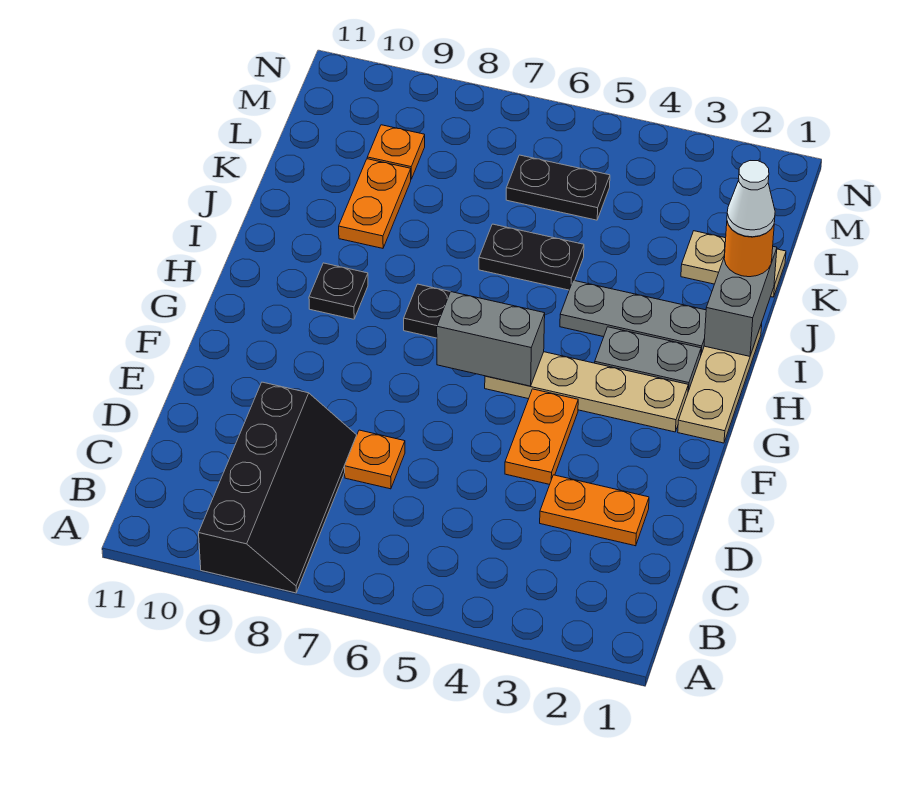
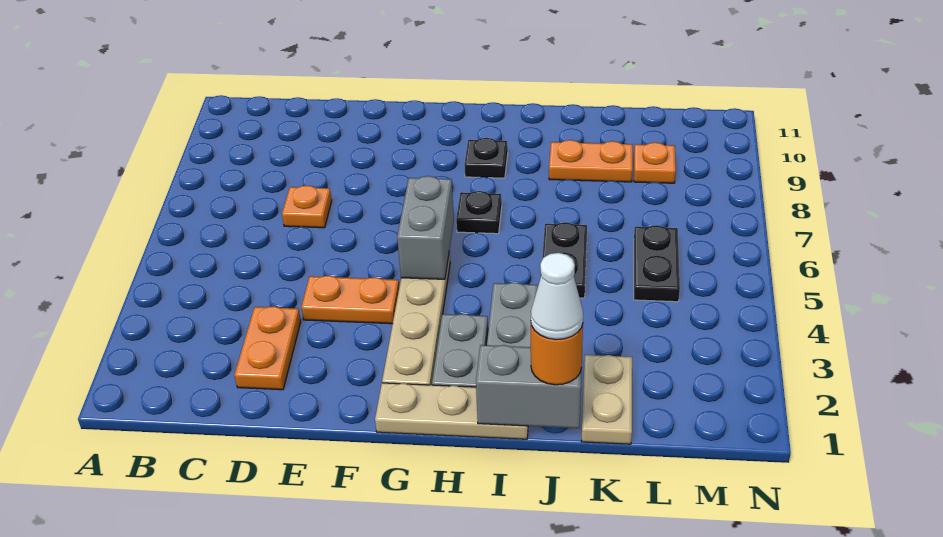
black 2x4 slope [199,382,357,593] -> none

